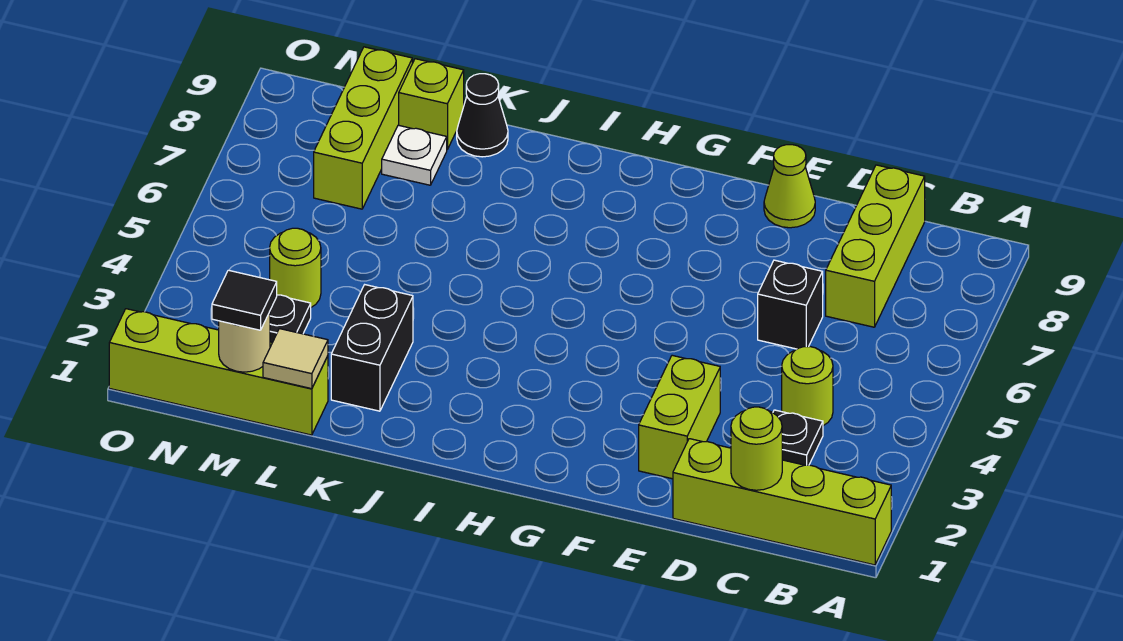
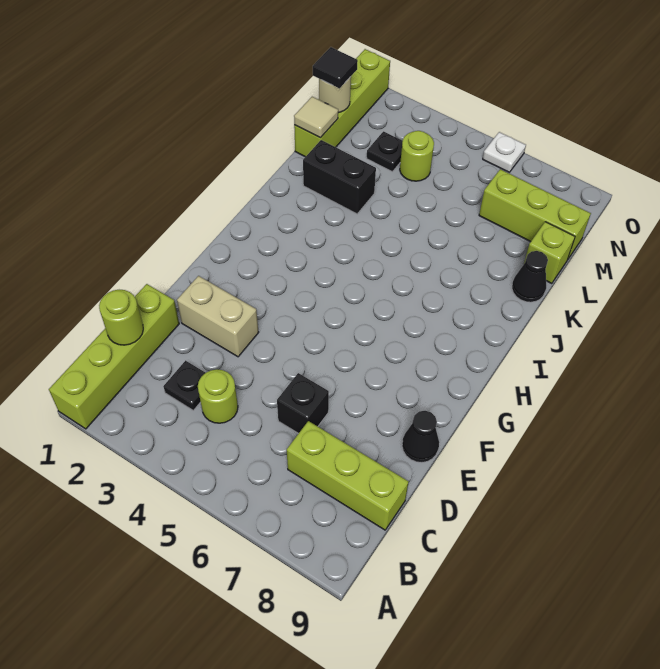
lime 1x2 brick [639,355,720,479] -> tan 1x2 brick [177,276,259,357]
lime 1x1 cone [764,145,815,228] -> black 1x1 cone [402,411,439,463]
white 1x1 plate [382,125,447,185] -> white 1x1 plate moved to [483,132,526,172]

